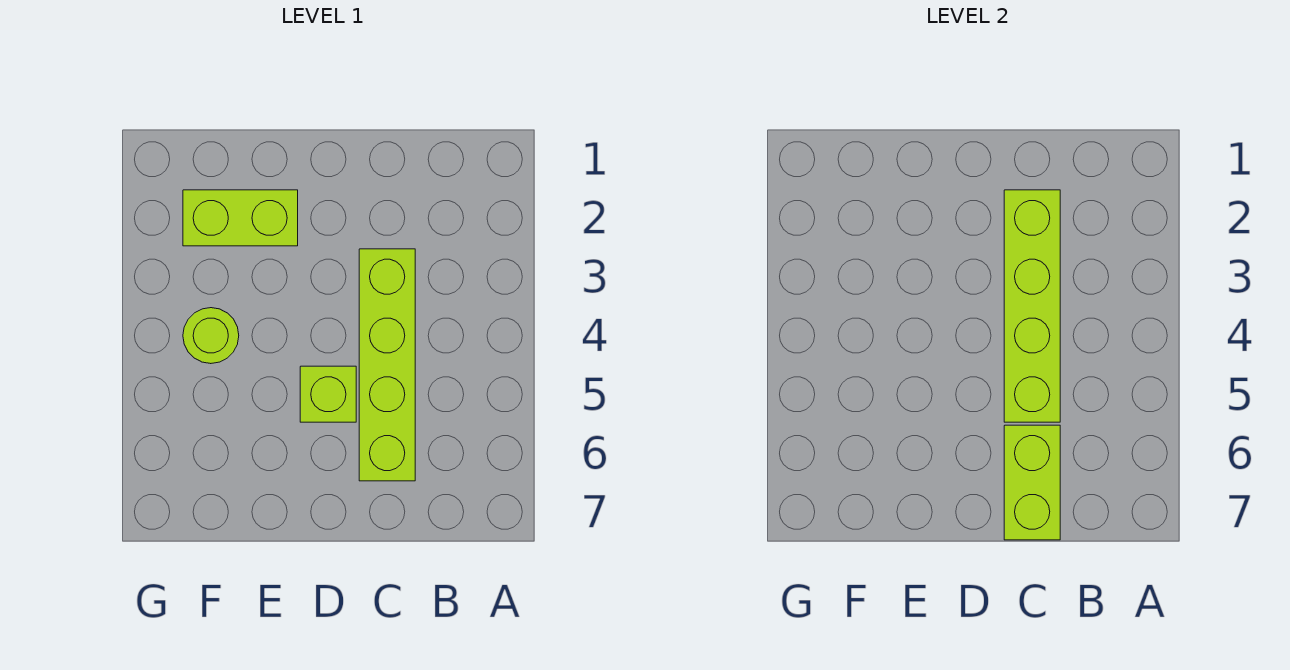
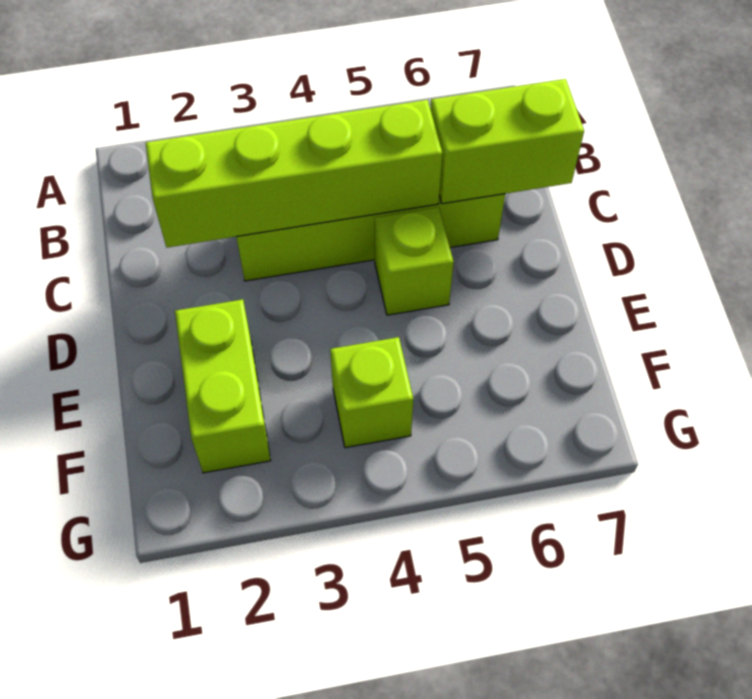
lime 1x1 round brick [183,308,239,364] -> lime 1x1 brick [330,337,413,448]

